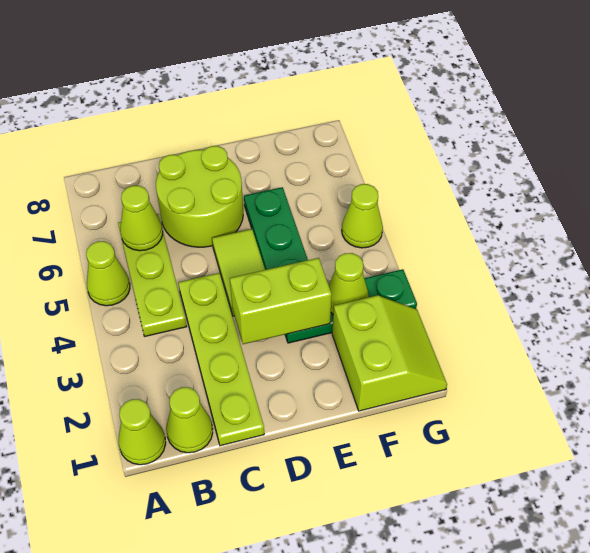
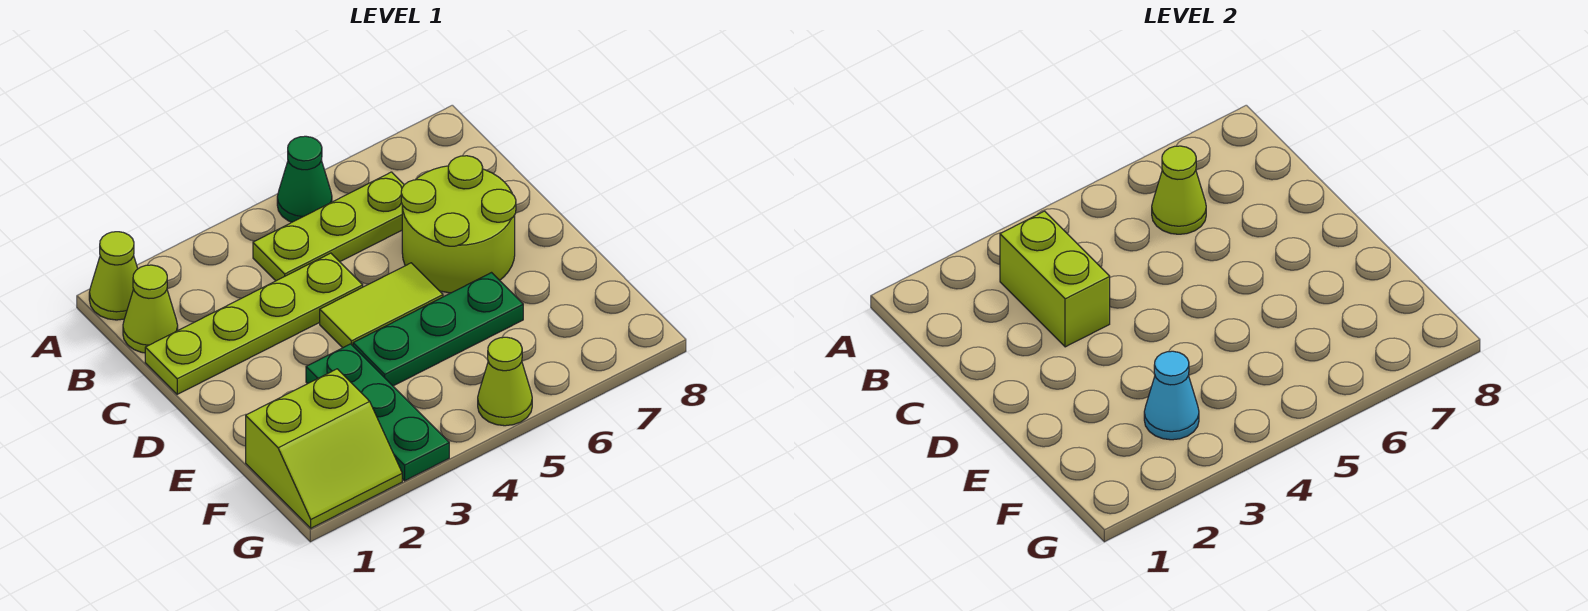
lime 1x1 cone [86,241,130,306] -> green 1x1 cone [277,136,332,222]
lime 1x2 brick [230,258,332,344] -> lime 1x2 brick moved to [1000,211,1110,347]
lime 1x1 cone [329,253,369,314] -> cyan 1x1 cone [1144,351,1199,440]

